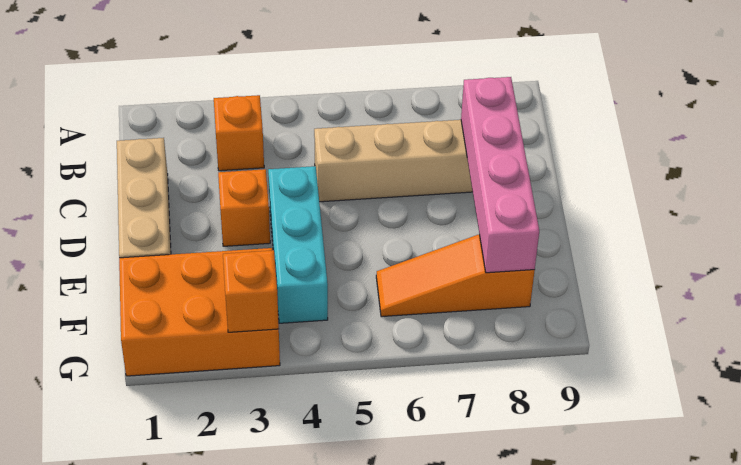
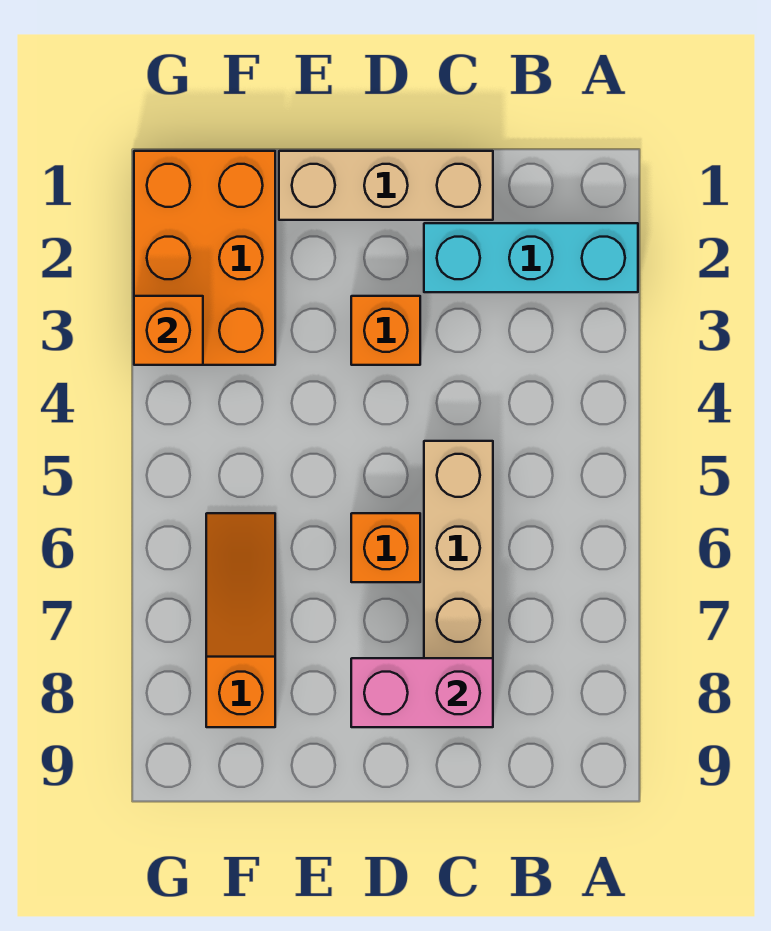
orange 1x1 brick [214,95,264,171] -> orange 1x1 brick moved to [351,513,420,582]
pink 1x4 brick [461,77,539,273] -> pink 1x2 brick [351,658,493,727]
cyan 1x3 brick [268,166,328,323] -> cyan 1x3 brick moved to [424,223,638,292]

